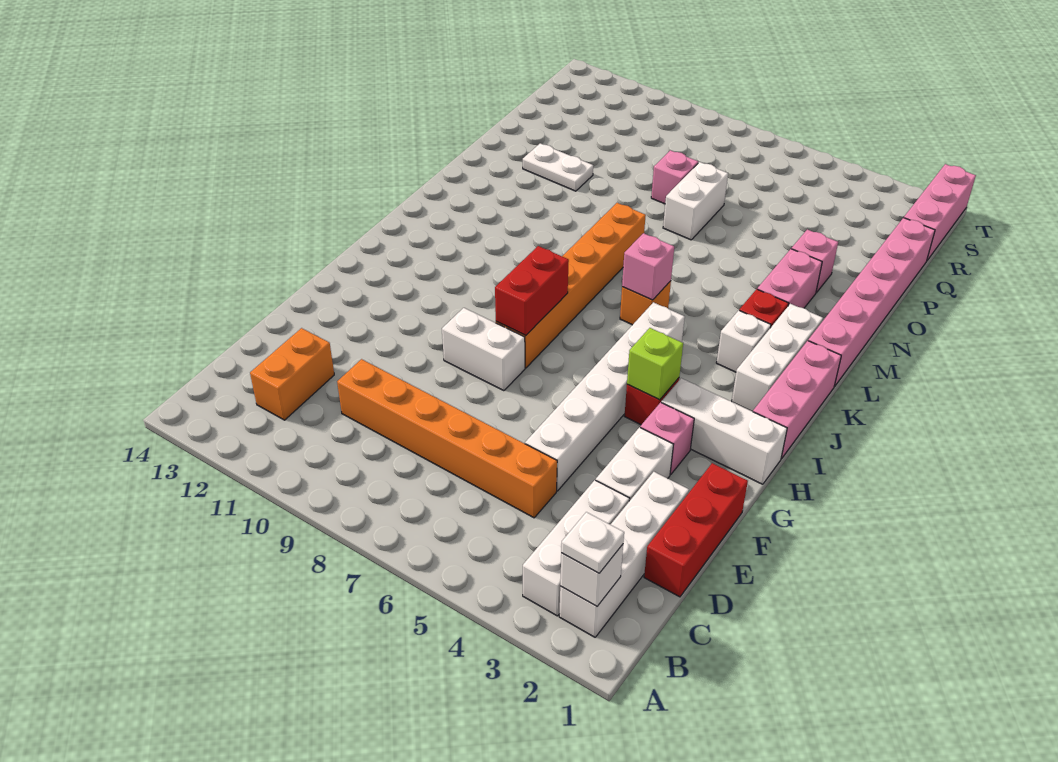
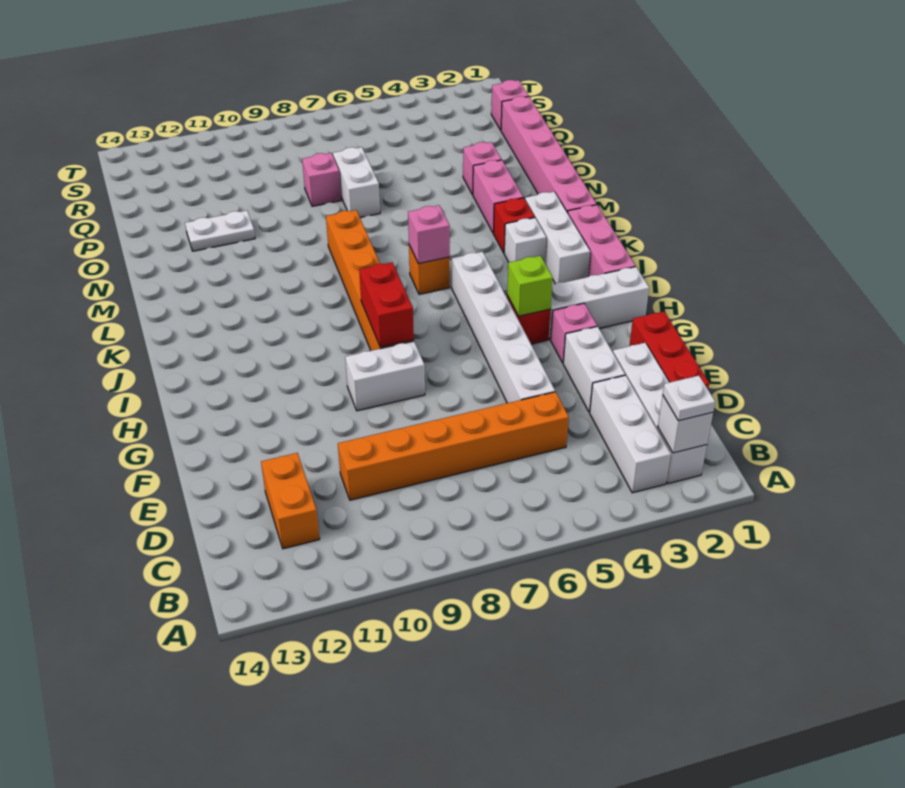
pink 1x3 brick [904,164,976,260] -> pink 1x1 brick [491,80,529,130]

